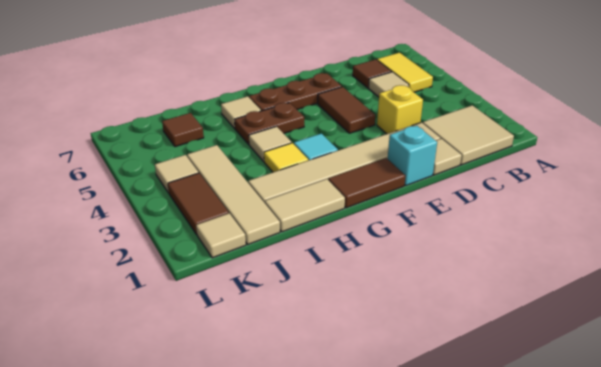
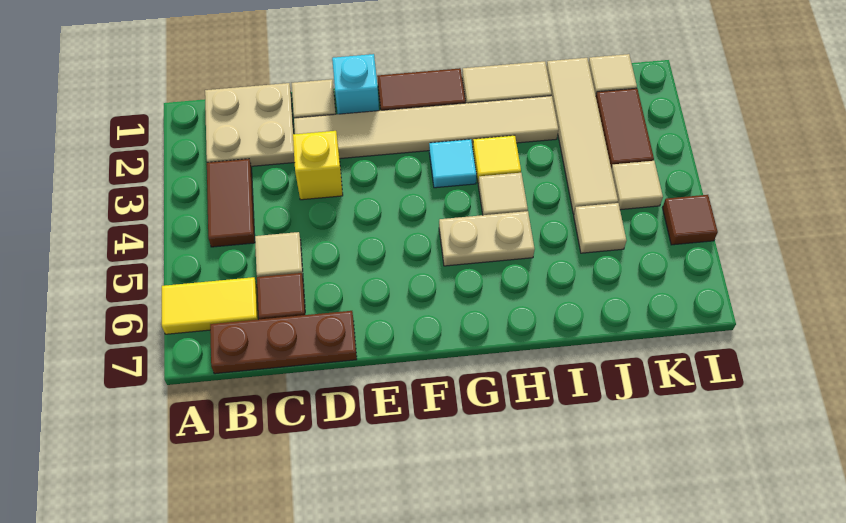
tan 2x2 tile [423,105,514,165] -> tan 2x2 plate [205,83,295,166]
yellow 1x2 tile [377,53,433,92] -> yellow 1x2 tile turned to [162,277,258,334]
brown 1x2 tile [318,87,376,133] -> brown 1x2 tile moved to [207,159,255,247]
brown 1x3 plate [249,73,342,111] -> brown 1x3 plate moved to [210,311,357,374]
brown 1x2 plate [235,103,304,144] -> tan 1x2 plate [439,211,535,266]
tan 1x1 tile [221,96,261,129] -> tan 1x1 tile moved to [574,203,627,253]
brown 1x1 tile [162,113,204,147] -> brown 1x1 tile moved to [662,195,718,245]

